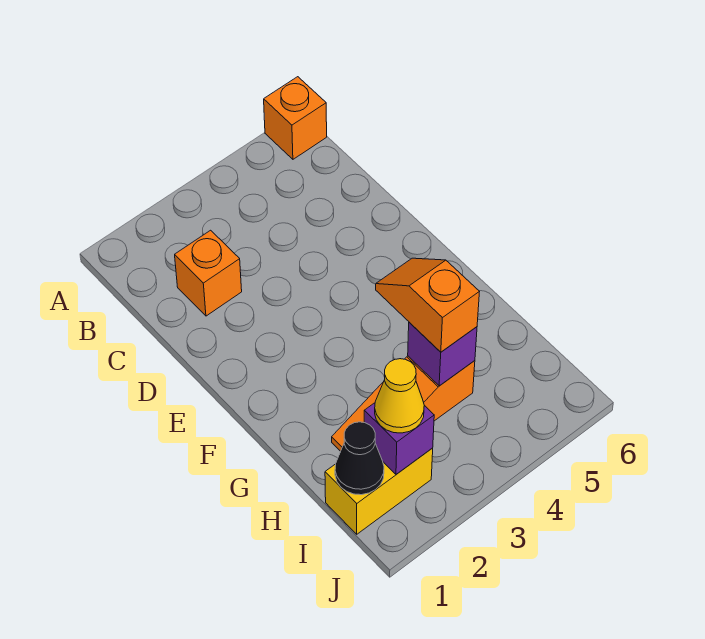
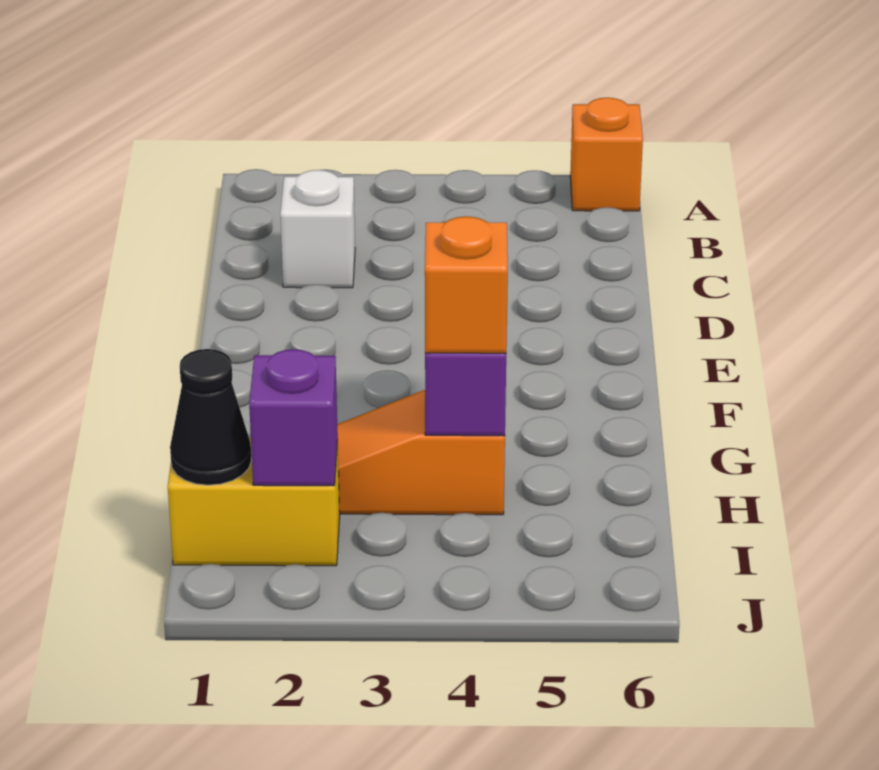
orange 1x1 brick [175,230,242,316] -> white 1x1 brick [280,170,355,288]
yellow 1x1 cone [375,359,424,433] -> none

